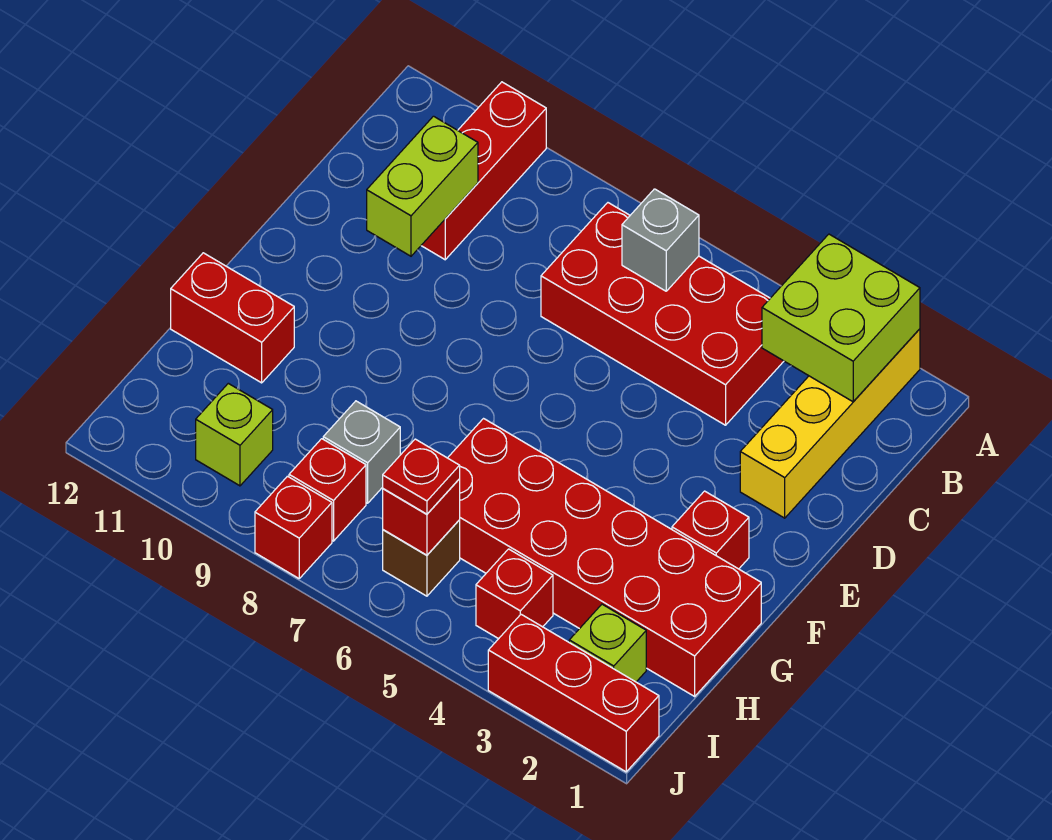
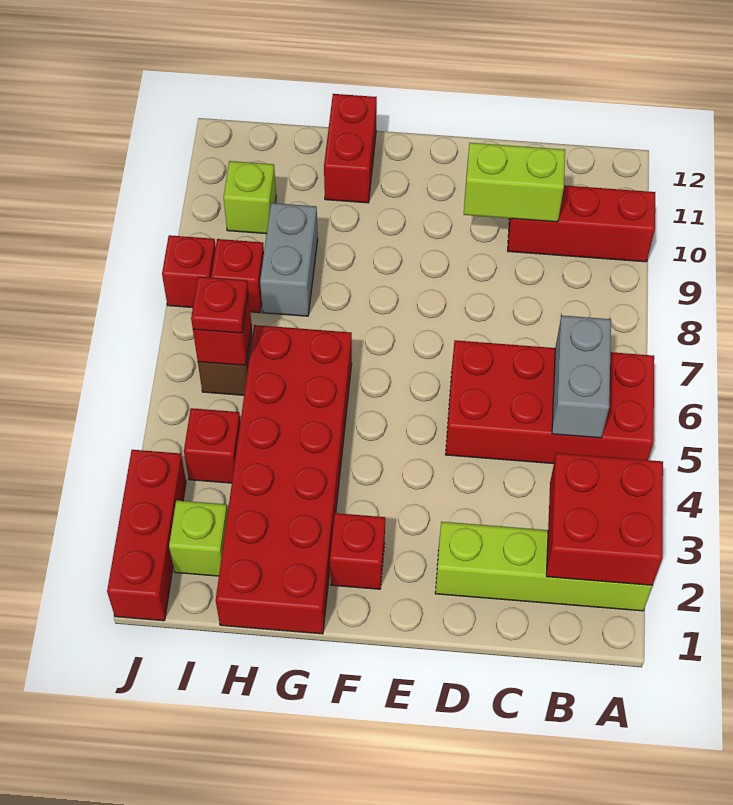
yellow 1x4 brick [740,329,920,518] -> lime 1x4 brick [435,522,652,611]
lime 2x2 brick [762,234,920,402] -> red 2x2 brick [546,453,663,585]
red 2x4 brick [541,203,784,425] -> red 2x4 brick turned to [445,340,654,464]
grey 1x1 brick [622,189,699,291] -> grey 1x2 brick [552,316,611,438]
grey 1x1 brick [323,401,400,503] -> grey 1x2 brick [260,203,318,316]

